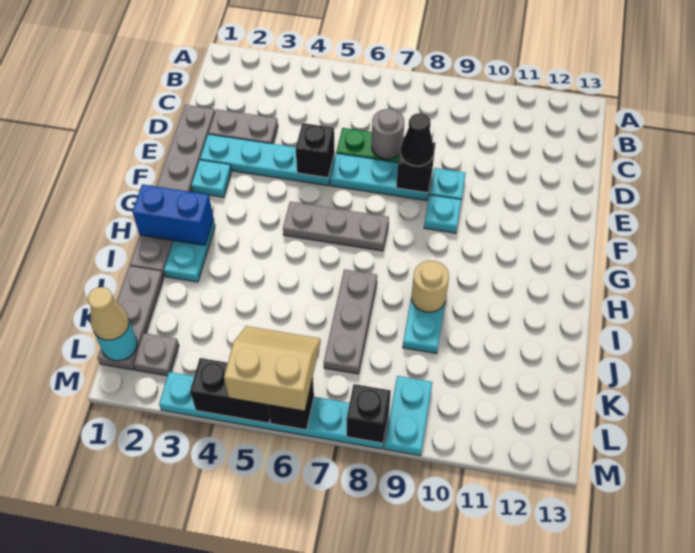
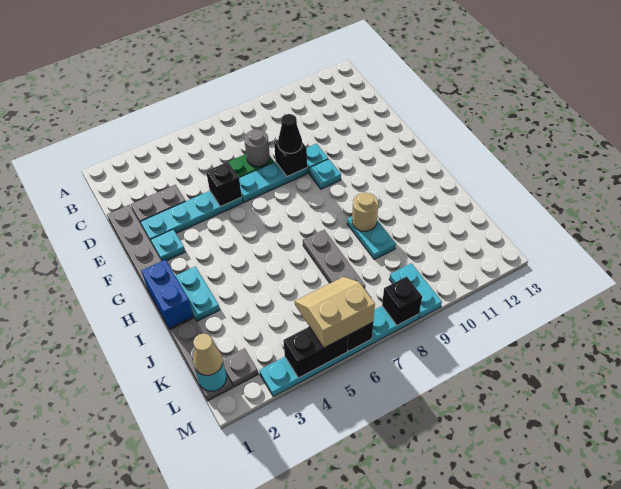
grey 1x3 plate [283,202,389,251] -> none
blue 1x2 brick [132,184,214,245] -> blue 1x2 brick turned to [141,260,193,329]

